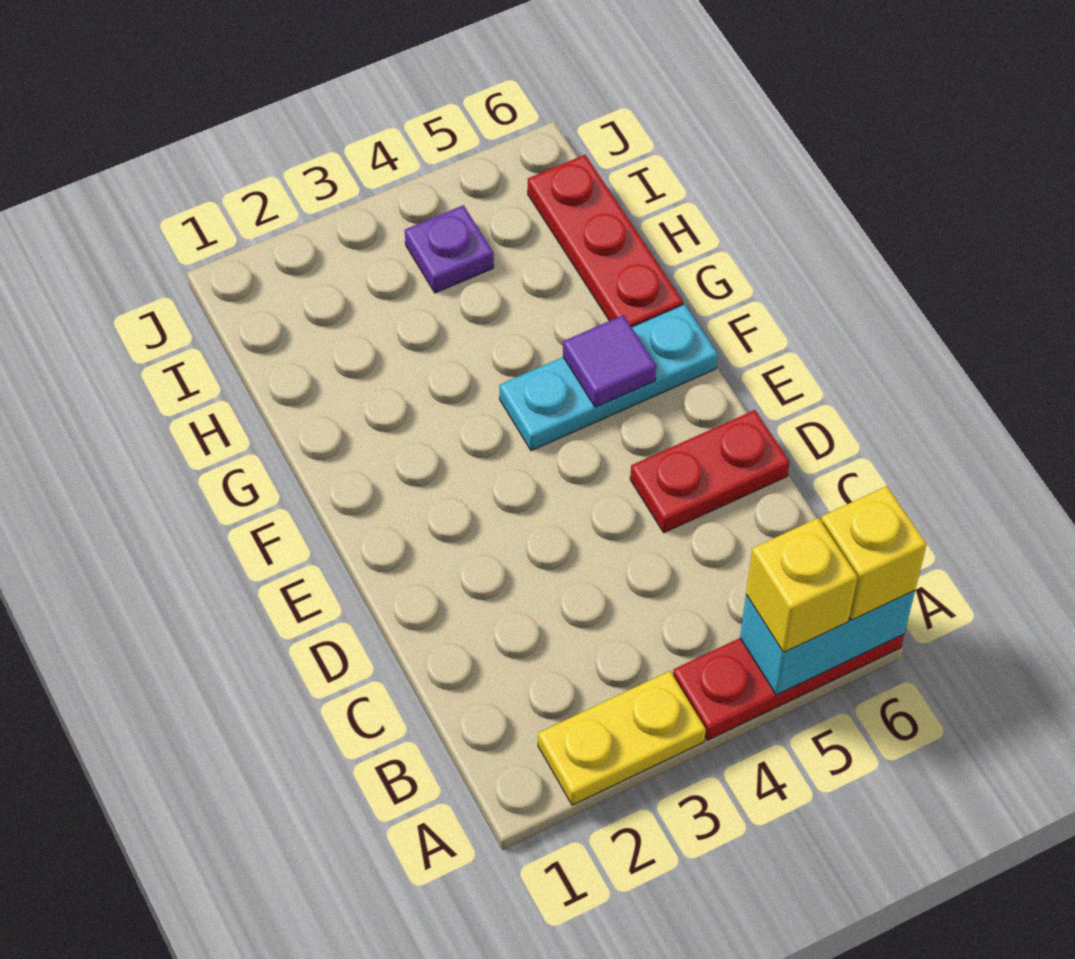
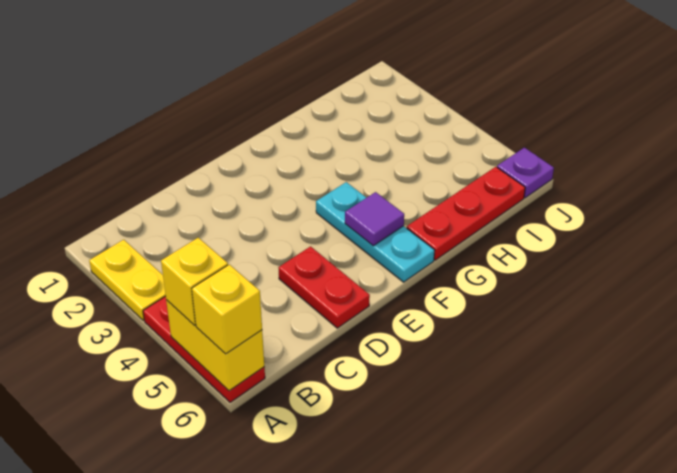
cyan 1x2 brick [740,591,915,695] -> yellow 1x2 brick [166,300,264,391]
purple 1x1 plate [405,205,494,293] -> purple 1x1 plate moved to [497,148,554,198]

